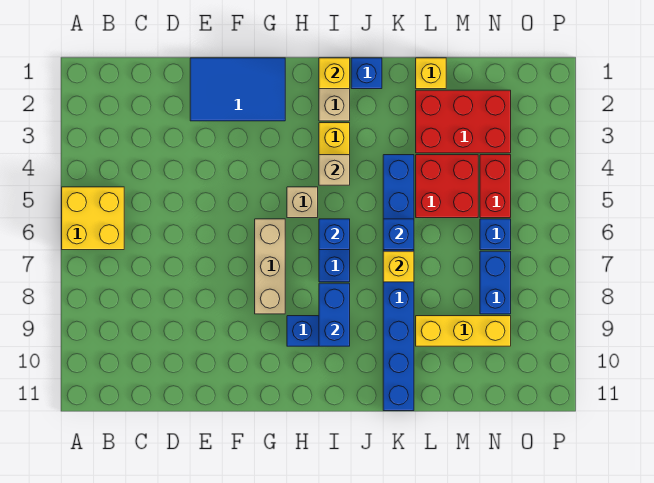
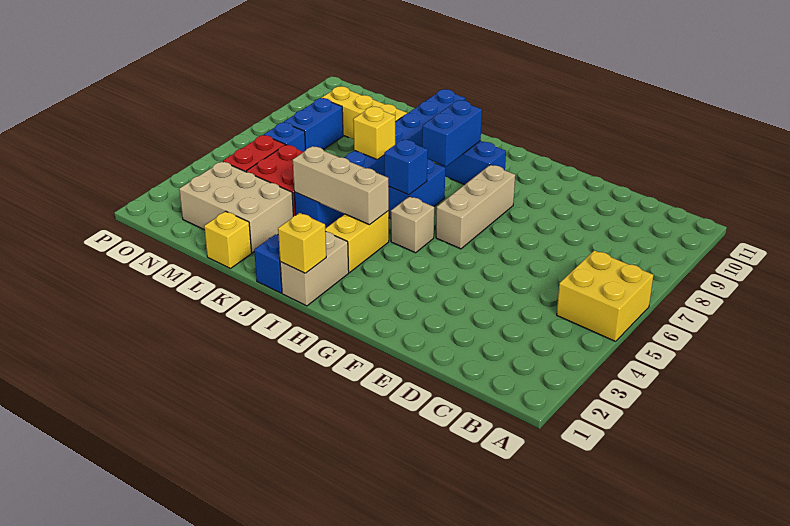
blue 2x3 tile [190,58,285,121] -> none
tan 1x1 brick [319,155,350,185] -> tan 1x3 brick [293,146,389,225]
blue 1x1 brick [383,219,414,250] -> none
red 2x3 brick [416,90,511,153] -> tan 2x3 brick [179,161,293,253]

